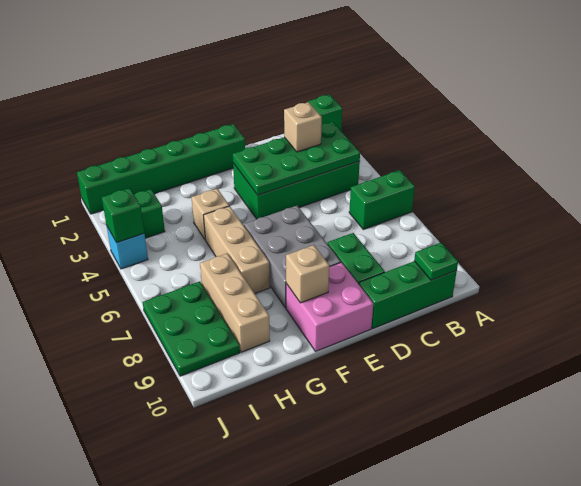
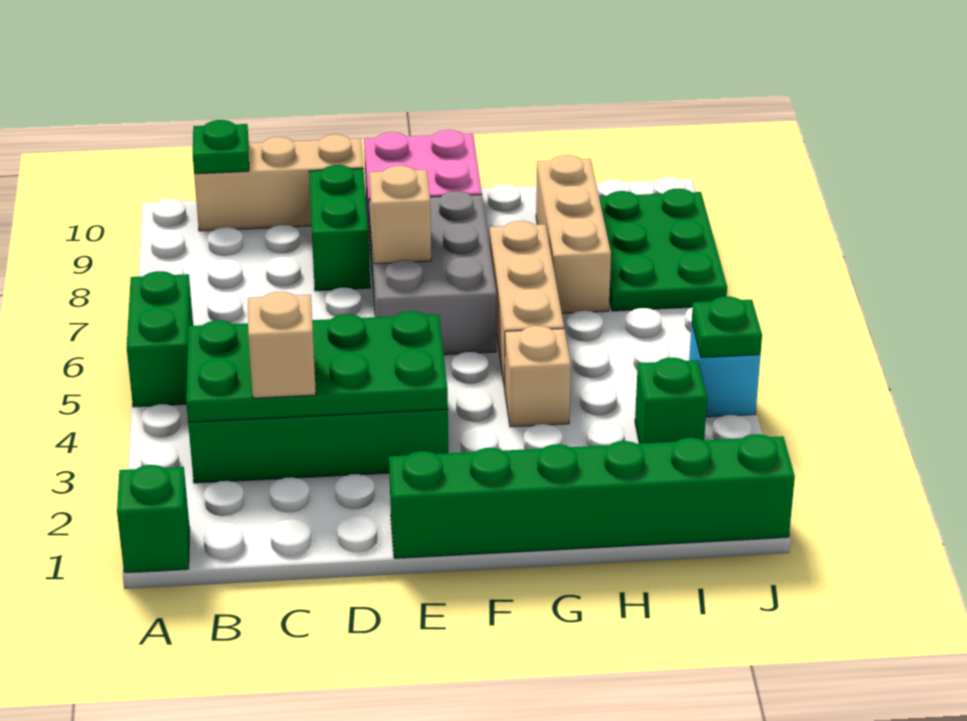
green 1x2 brick [349,170,415,229] -> green 1x2 brick turned to [127,271,193,407]
green 1x3 brick [359,261,457,328] -> tan 1x3 brick [194,135,364,231]
tan 1x1 brick [286,245,329,303] -> tan 1x1 brick moved to [369,166,431,264]
green 1x1 brick [102,188,144,243] -> green 1x1 plate [692,296,762,357]

